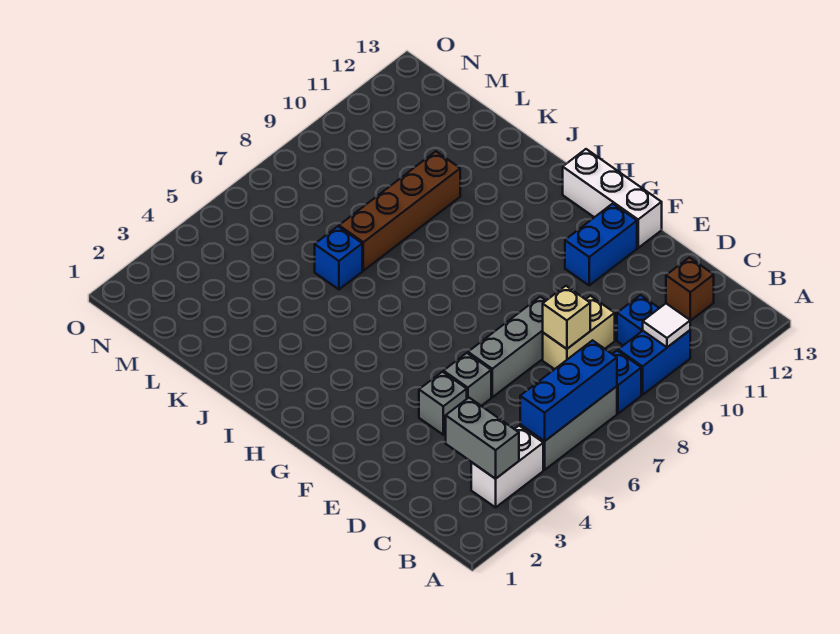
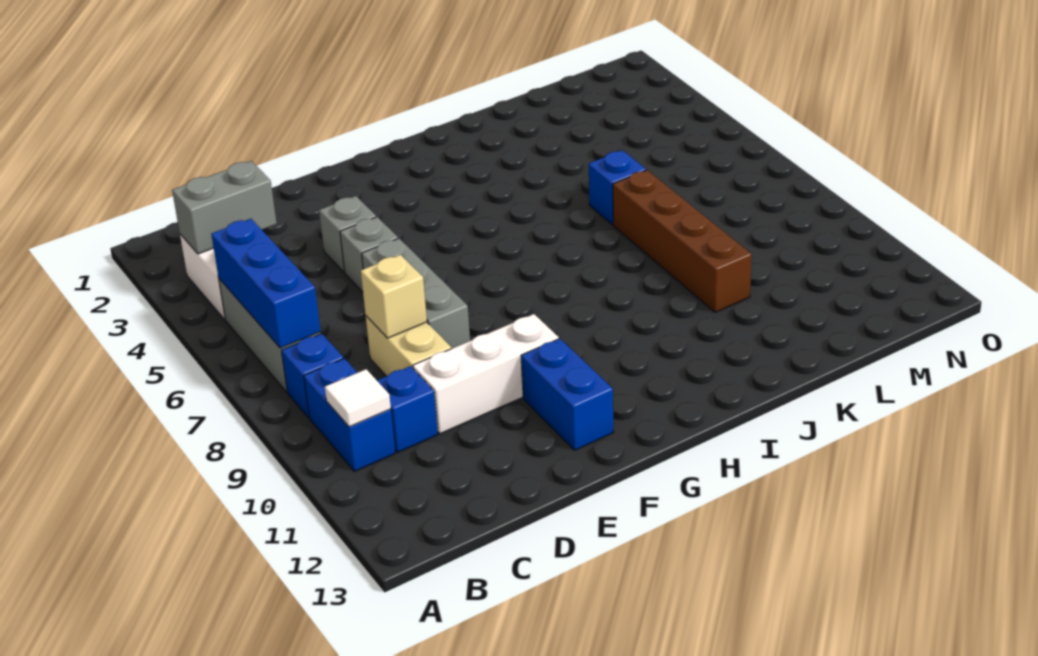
brown 1x1 brick [666,258,714,321] -> none
white 1x3 brick [563,149,662,248] -> white 1x3 brick moved to [413,314,559,434]

